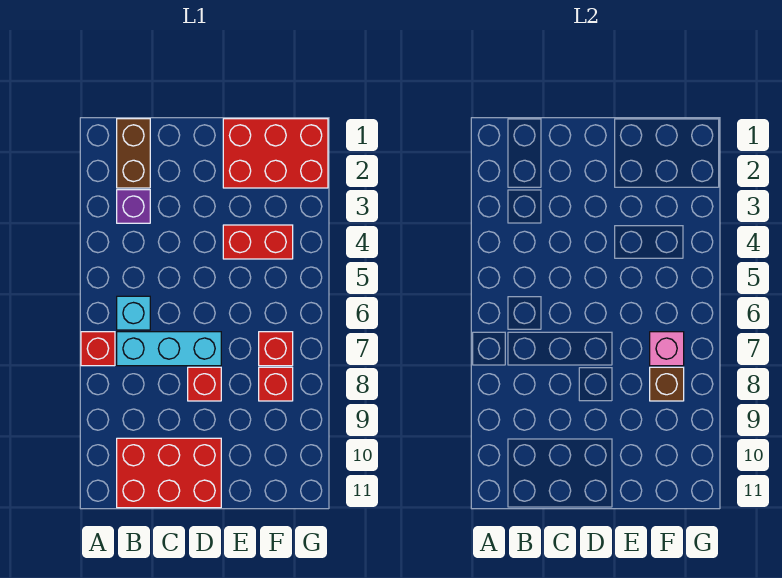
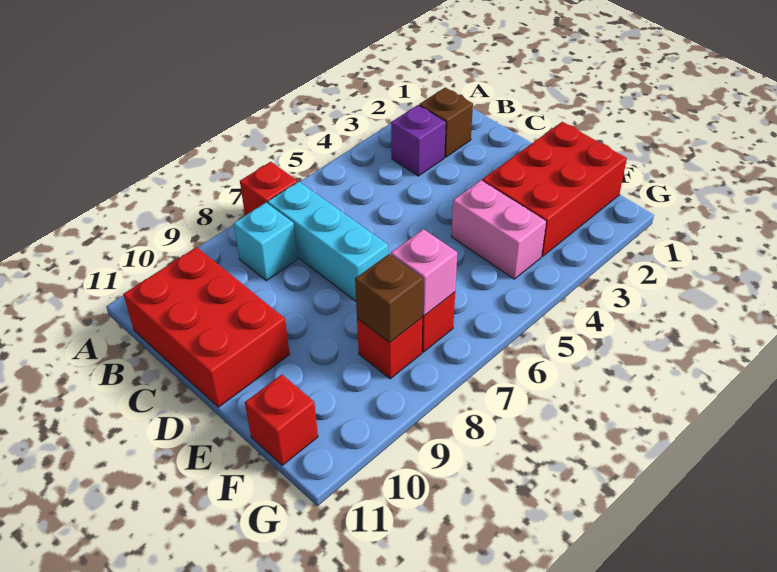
brown 1x2 brick [117,119,150,188] -> brown 1x1 brick [419,87,473,157]
cyan 1x1 brick [117,296,150,330] -> cyan 1x1 brick moved to [234,203,297,281]
red 1x1 brick [188,367,221,401] -> red 1x1 brick moved to [245,375,318,465]
red 2x3 brick [223,119,328,188] -> red 2x3 brick turned to [482,122,627,256]
red 1x2 brick [223,225,293,259] -> pink 1x2 brick [451,180,546,279]

